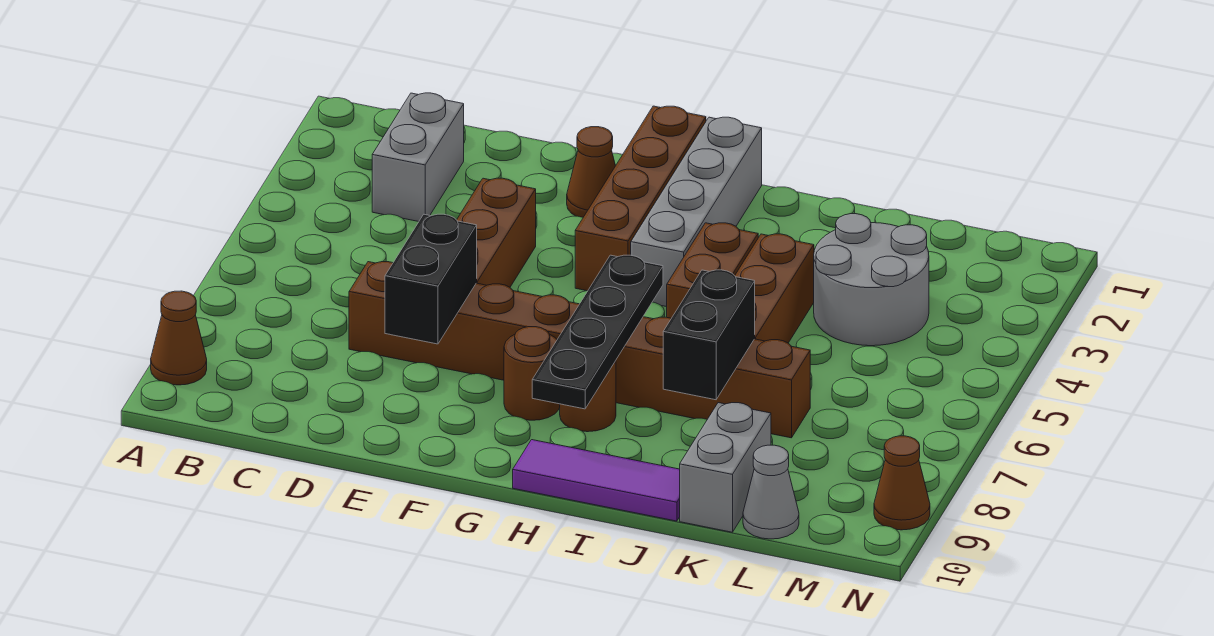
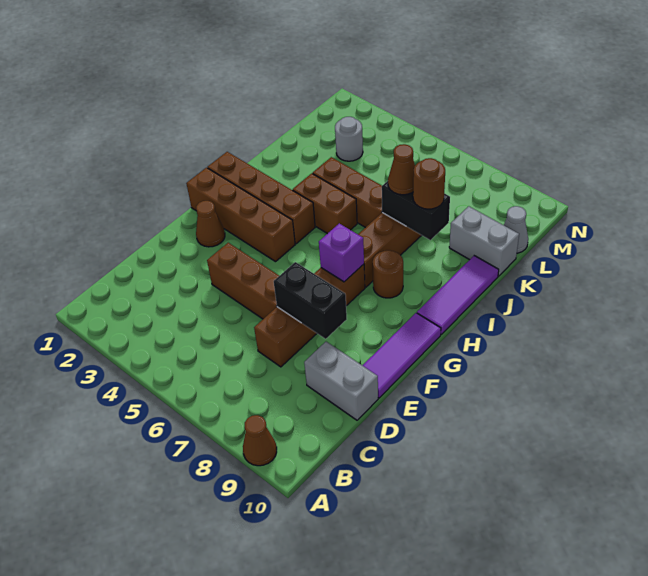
grey 1x2 brick [372,93,464,222] -> grey 1x2 brick moved to [304,342,378,420]
none -> purple 1x3 tile [362,313,441,398]
none -> purple 1x1 brick [319,223,364,282]
brown 1x1 round brick [504,327,560,420] -> brown 1x1 round brick moved to [413,158,445,209]
grey 1x4 brick [631,117,762,307] -> brown 1x4 brick [208,152,315,244]
black 1x4 plate [532,255,663,409] -> none
grey 2x2 round brick [814,214,929,346] -> grey 1x1 round brick [335,117,363,161]
brown 1x1 cone [874,436,930,530] -> brown 1x1 cone moved to [388,144,415,195]

